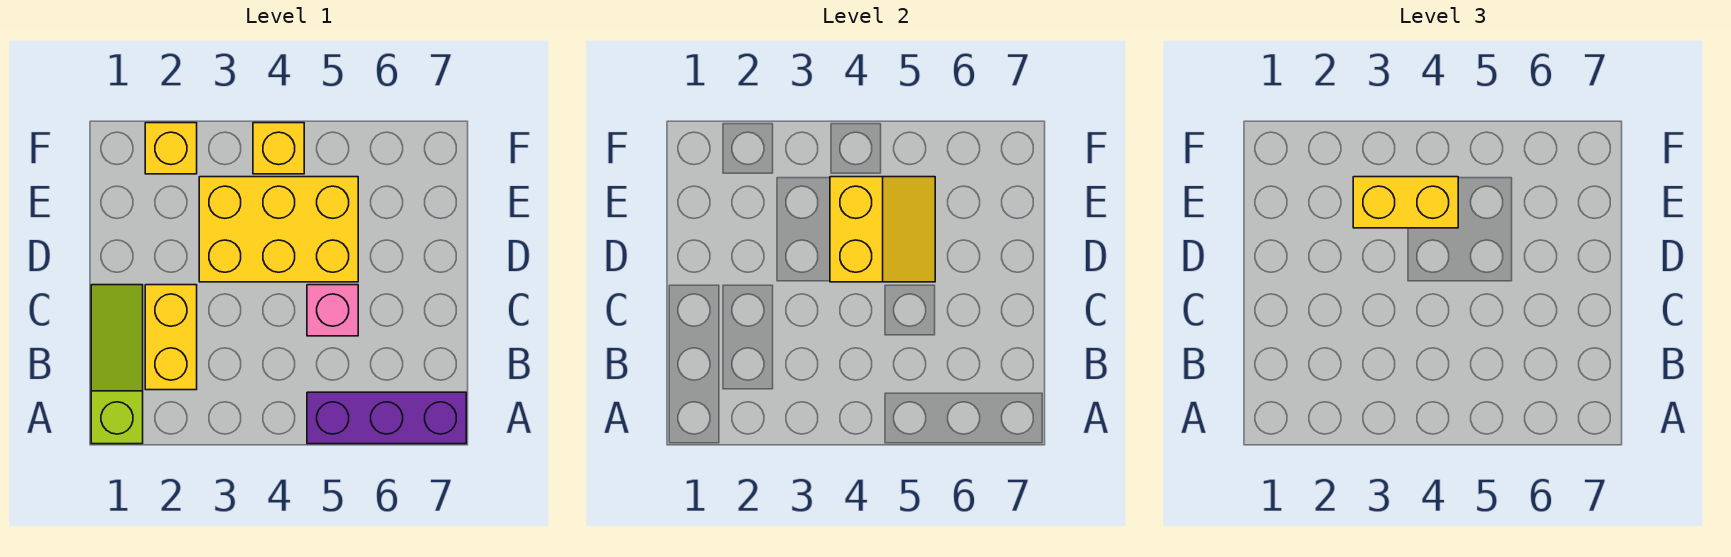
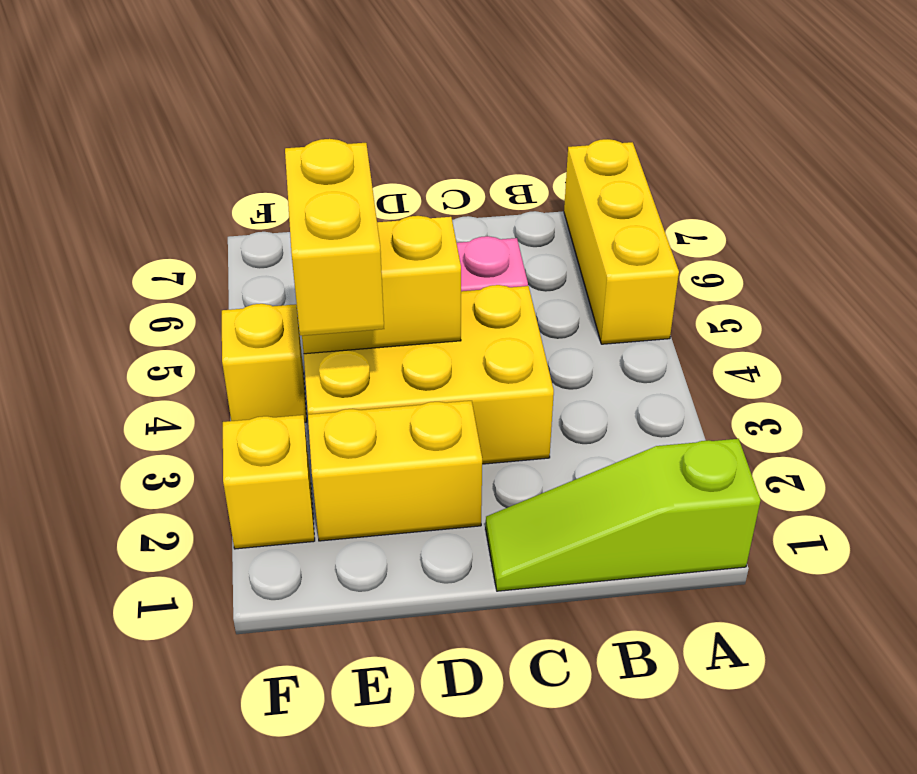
purple 1x3 brick [307,392,466,444] -> yellow 1x3 brick [564,139,679,344]
yellow 1x2 brick [145,285,197,390] -> yellow 1x2 brick moved to [308,401,482,541]
yellow 2x3 brick [199,177,358,282] -> yellow 2x3 brick turned to [304,285,554,464]

